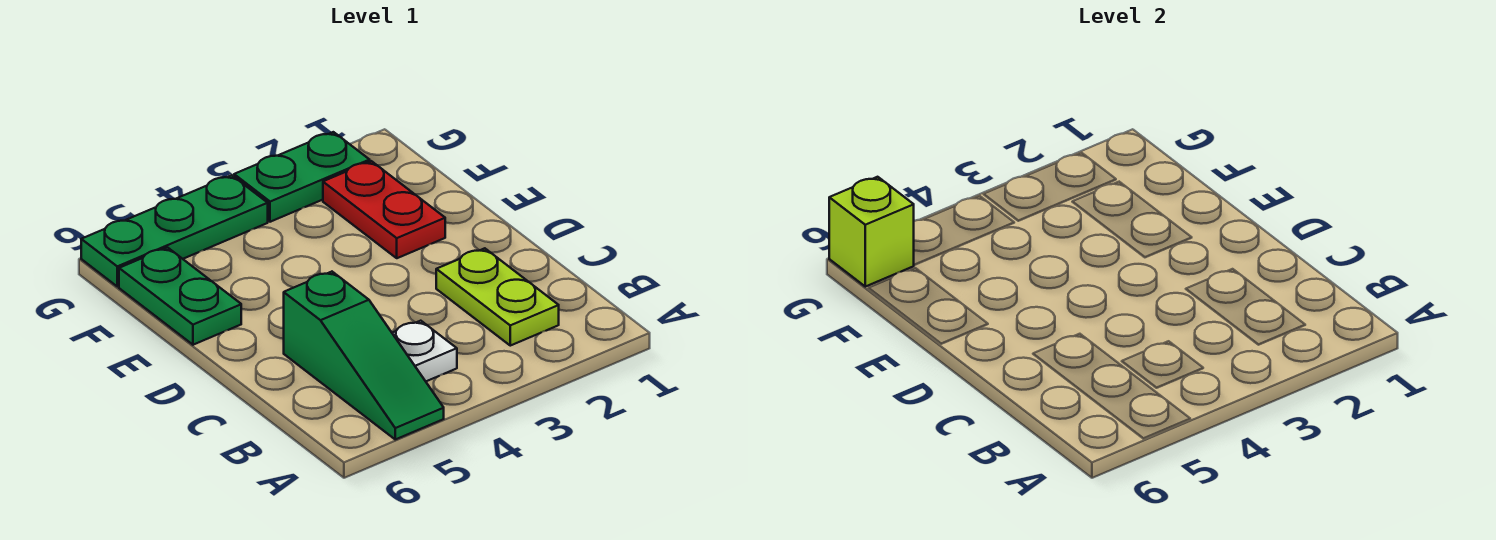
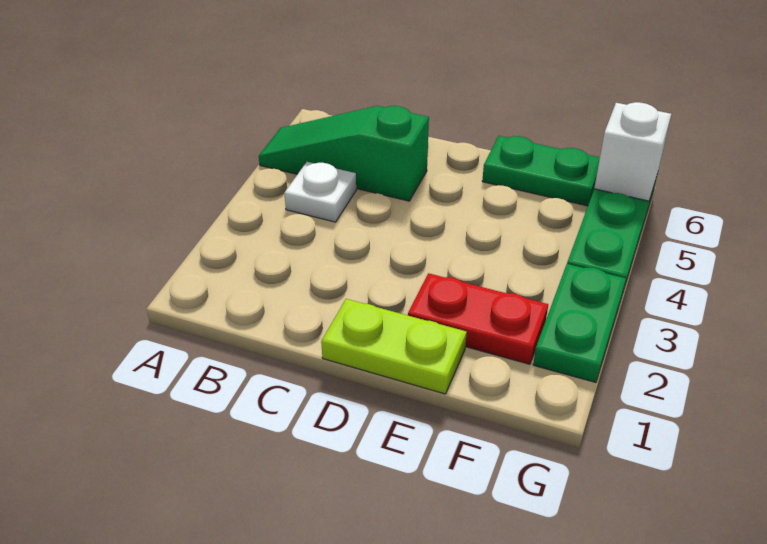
lime 1x2 plate [436,248,559,346] -> lime 1x2 plate moved to [321,299,467,394]
lime 1x1 brick [829,177,914,287] -> white 1x1 brick [594,102,671,201]

